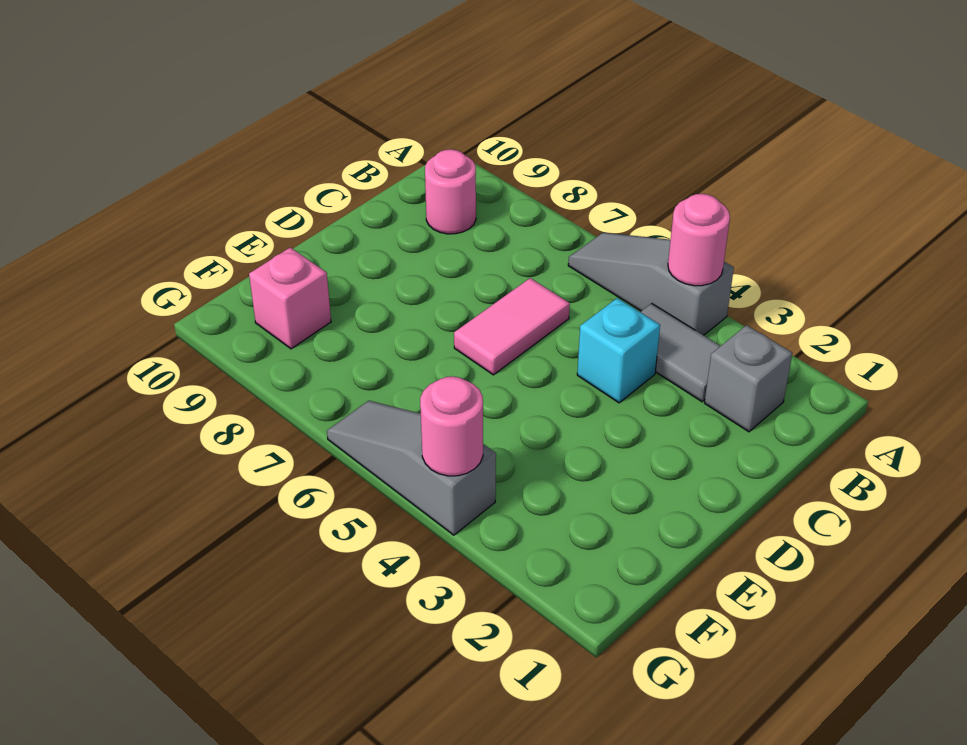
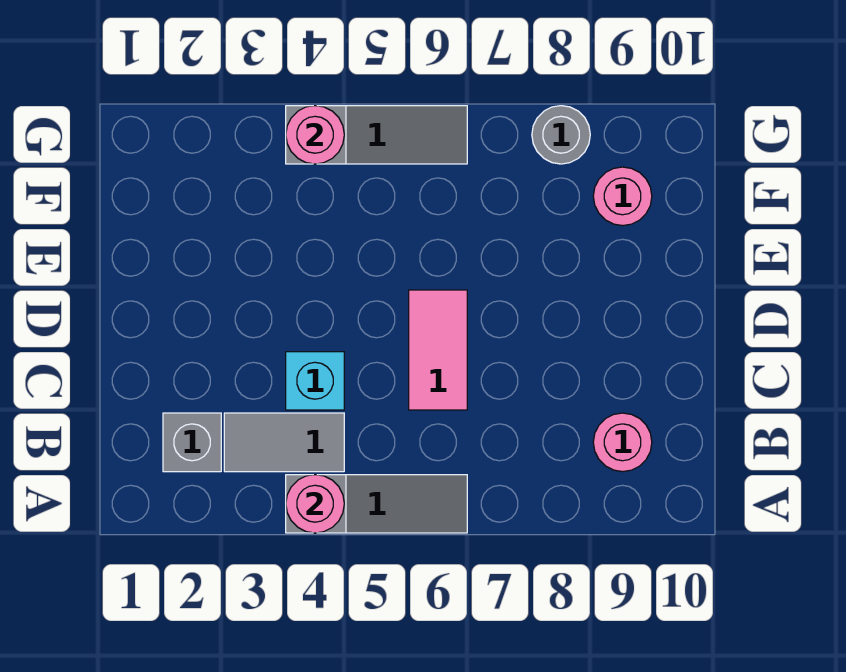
pink 1x1 brick [249,247,331,349] -> pink 1x1 round brick [593,167,652,226]
none -> grey 1x1 round brick [532,106,590,164]

